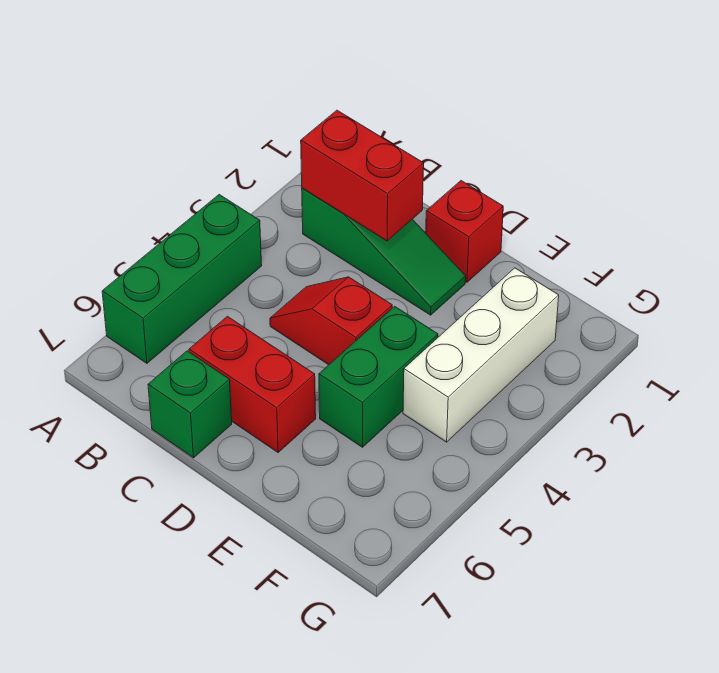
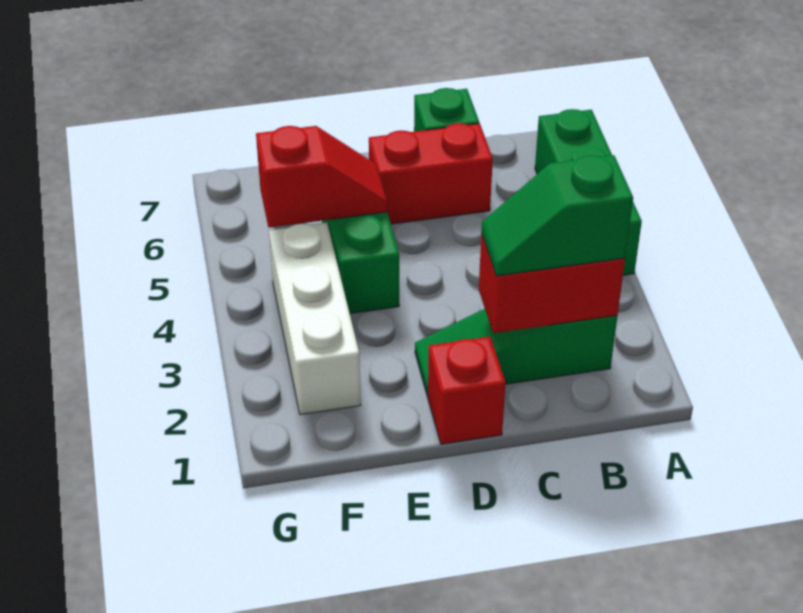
none -> green 1x2 slope [481,155,633,276]
red 1x2 slope [270,277,392,365] -> red 1x2 slope moved to [256,126,387,227]

